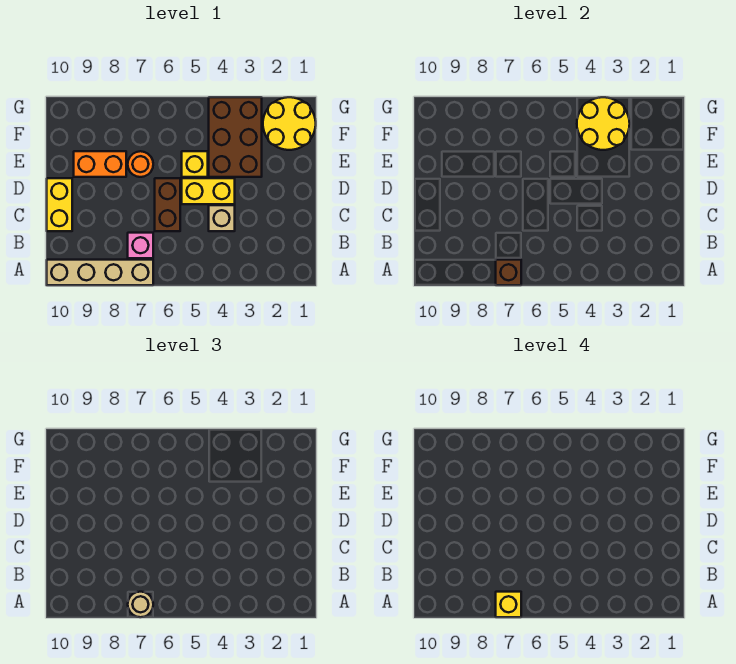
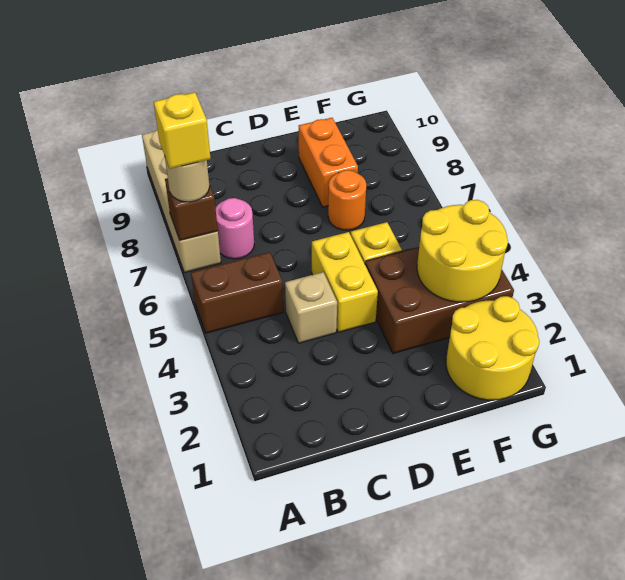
pink 1x1 brick [128,233,153,258] -> pink 1x1 round brick [215,198,254,259]
brown 1x2 brick [155,178,180,231] -> brown 1x2 brick moved to [191,252,283,333]
yellow 1x2 brick [47,178,72,231] -> none

